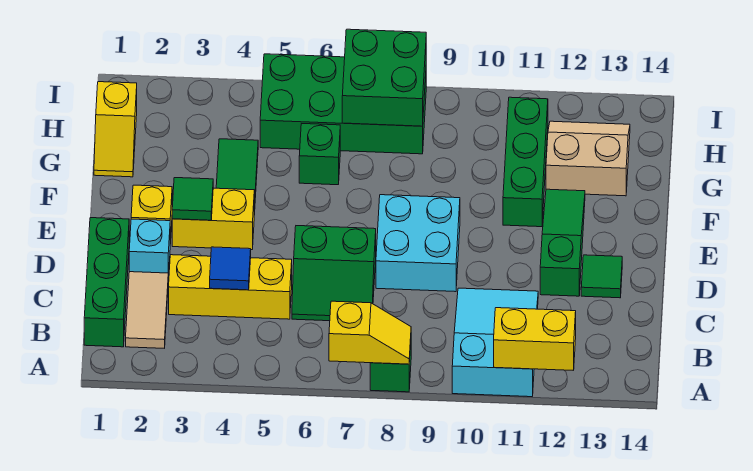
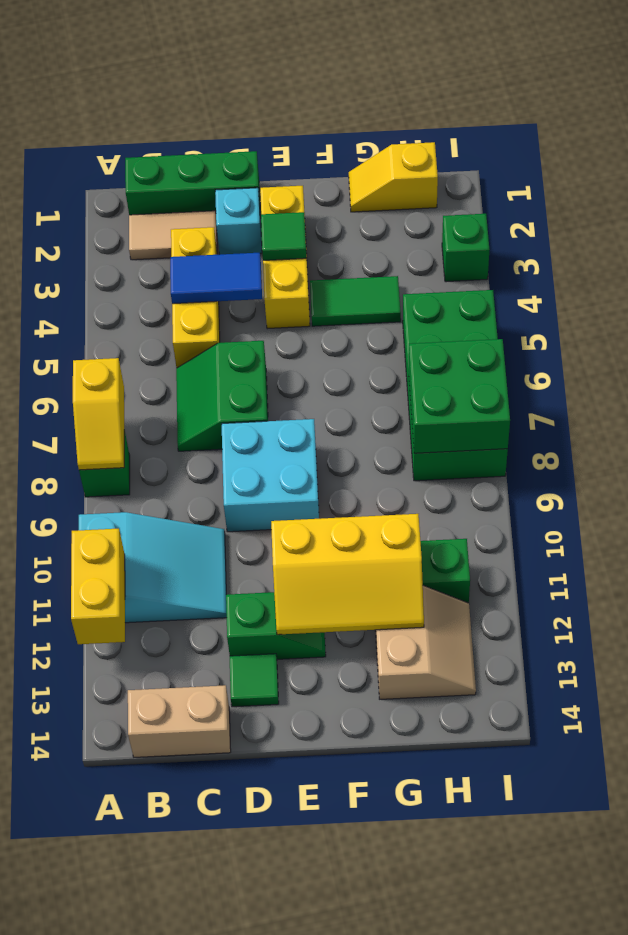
none -> tan 1x2 brick [128,685,231,757]
blue 1x1 tile [210,247,251,290] -> blue 1x2 tile [170,253,262,304]
green 1x3 slope [540,189,585,296] -> green 1x2 slope [226,592,326,659]
none -> yellow 2x3 slope [271,514,424,635]
green 1x1 brick [299,124,340,185] -> green 1x1 brick moved to [442,214,490,282]

